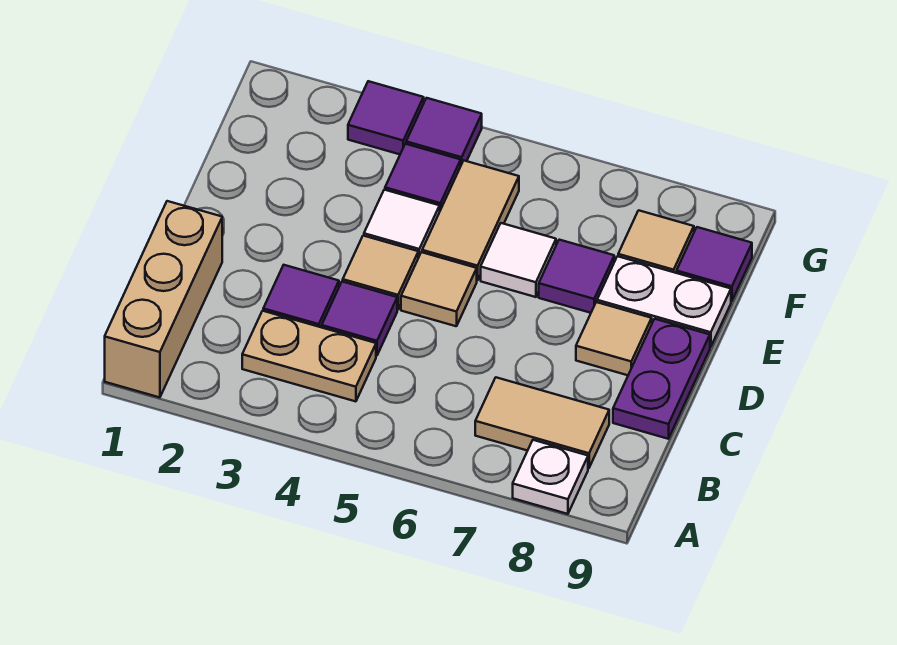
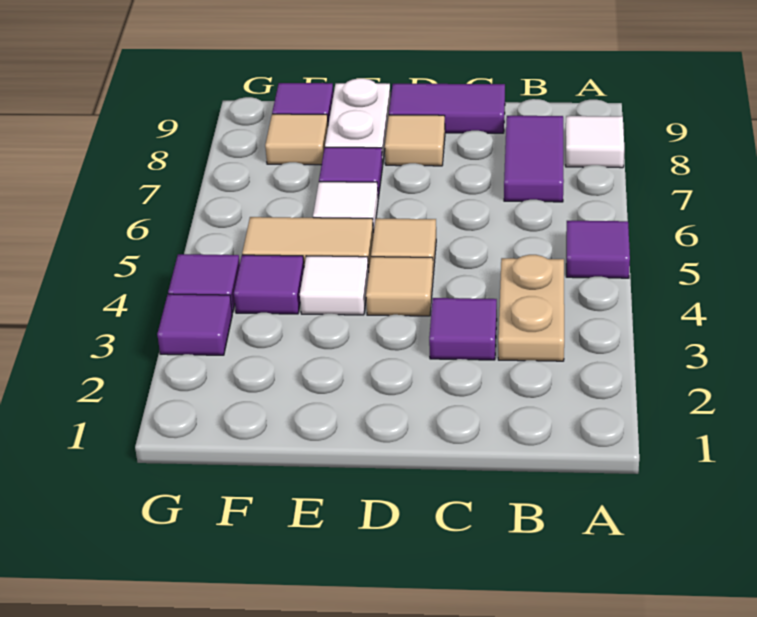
tan 1x3 brick [105,201,222,397] -> none
white 1x1 plate [513,440,588,514] -> white 1x1 tile [566,116,624,168]
tan 1x2 tile [475,377,609,468] -> purple 1x2 tile [504,116,564,202]
purple 1x1 tile [322,281,397,356] -> purple 1x1 tile moved to [566,221,630,278]
purple 1x2 plate [613,319,710,439] -> purple 1x2 tile [389,84,505,133]

